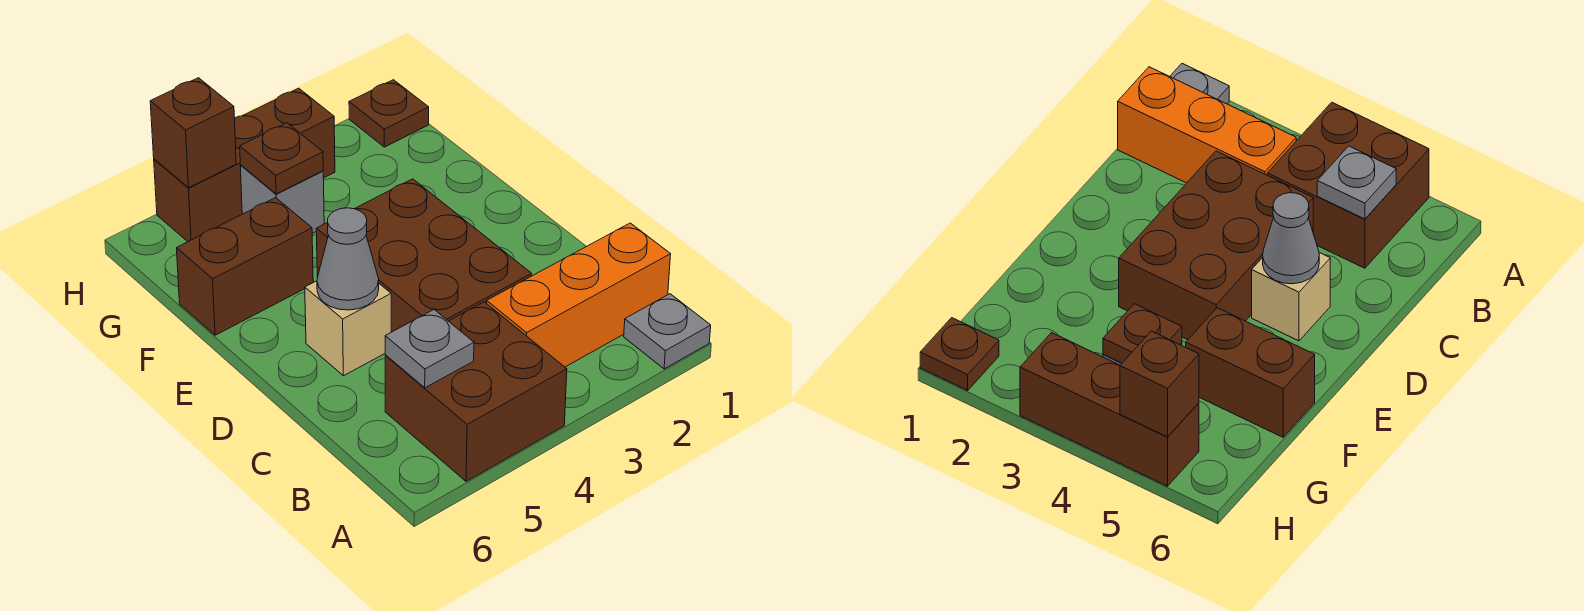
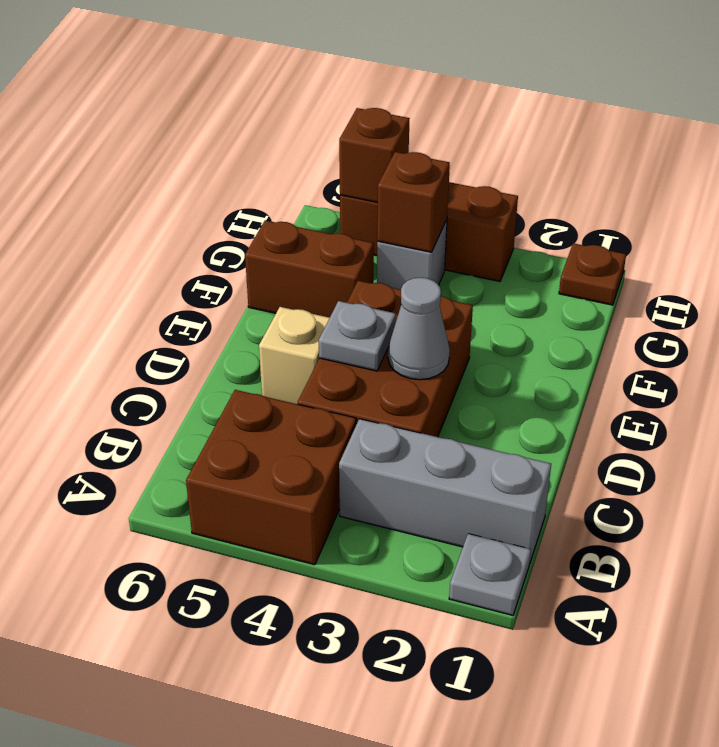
orange 1x3 brick [487,223,671,367] -> grey 1x3 brick [339,419,551,562]
grey 1x1 plate [385,310,474,388] -> grey 1x1 plate moved to [319,301,396,371]
grey 1x1 cone [317,208,379,310] -> grey 1x1 cone moved to [388,278,450,380]
brown 1x1 plate [240,123,323,194] -> brown 1x1 brick [377,152,450,252]

